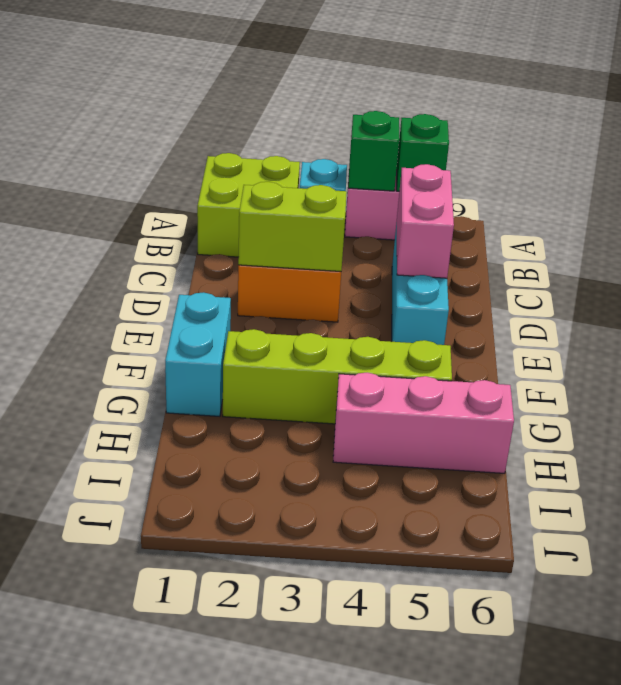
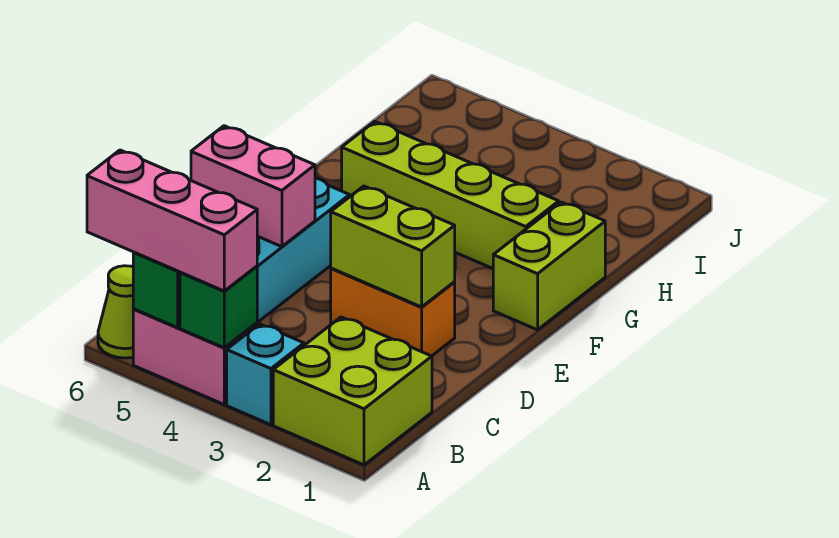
none -> lime 1x1 cone [98,266,133,358]
pink 1x2 brick [397,164,454,278] -> pink 1x2 brick turned to [191,126,315,247]
cyan 1x2 brick [165,292,231,416] -> lime 1x2 brick [493,202,605,330]
pink 1x3 brick [333,373,514,473] -> pink 1x3 brick moved to [87,150,257,291]

